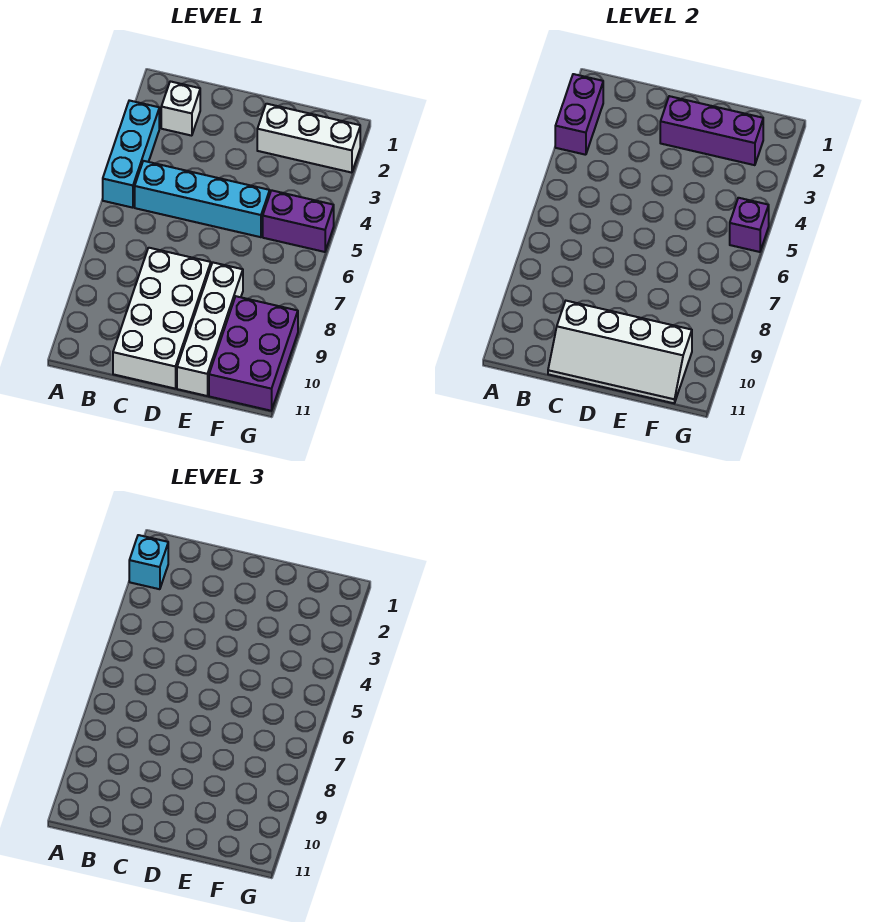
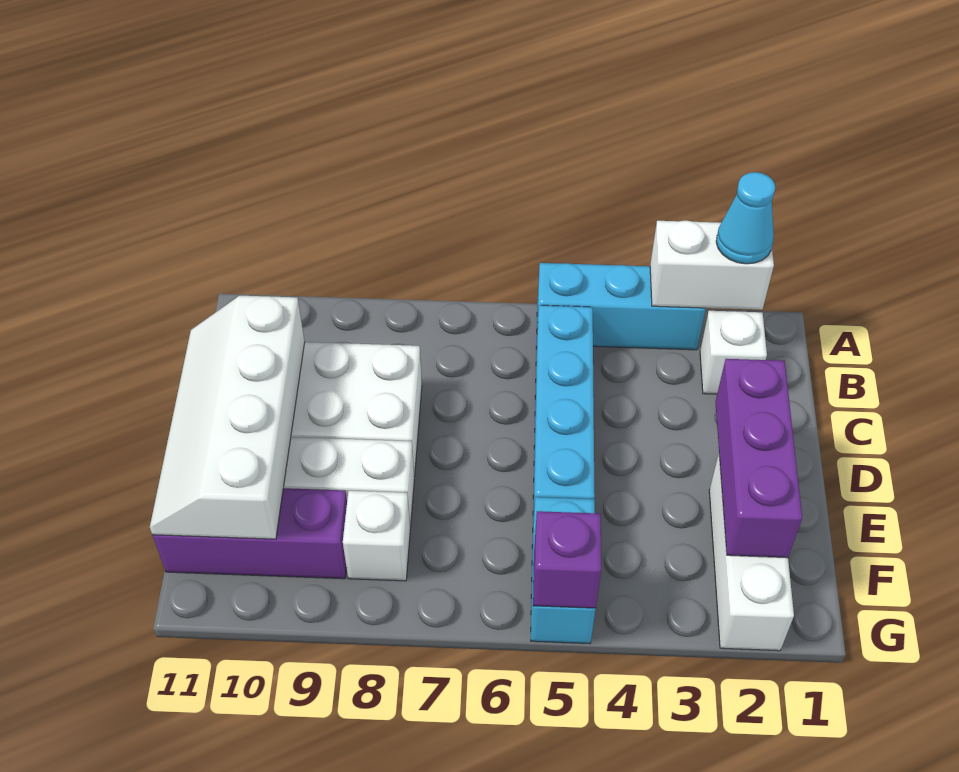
purple 1x2 brick [555,74,603,155] -> white 1x2 brick [650,220,774,310]
cyan 1x1 brick [129,535,168,589] -> cyan 1x1 cone [716,172,775,264]
purple 1x2 brick [263,190,334,252] -> cyan 1x2 brick [531,497,596,643]
none -> white 1x1 brick [343,491,410,581]
purple 2x3 brick [209,296,298,411] -> purple 1x3 brick [153,488,347,579]

